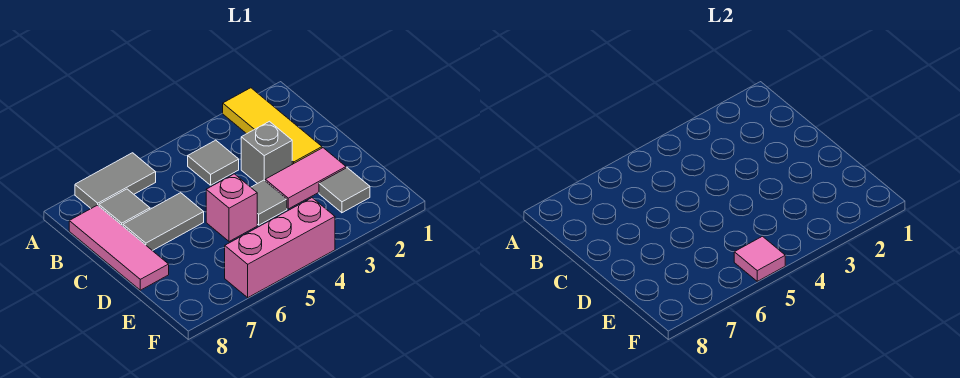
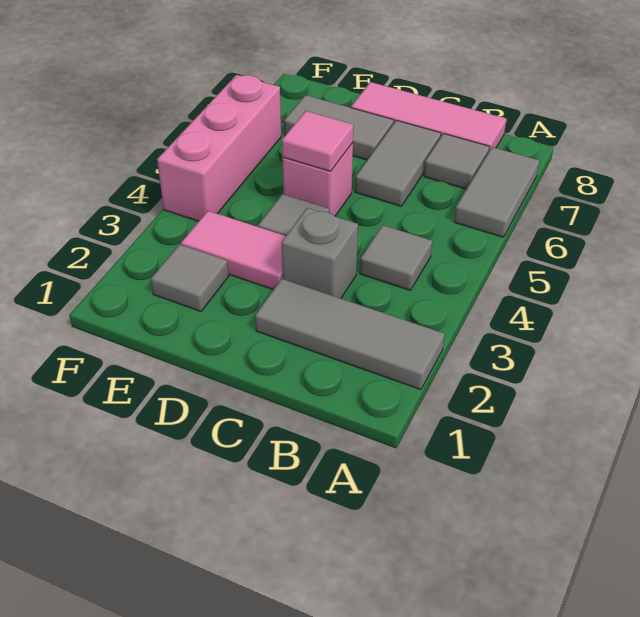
yellow 1x3 tile [223,88,322,164] -> grey 1x3 tile [255,279,445,390]
pink 1x2 tile [265,148,346,209] -> pink 1x2 tile turned to [181,211,285,290]
none -> grey 1x2 tile [284,95,394,160]
pink 1x1 tile [734,236,785,281] -> pink 1x1 tile moved to [282,111,353,171]

